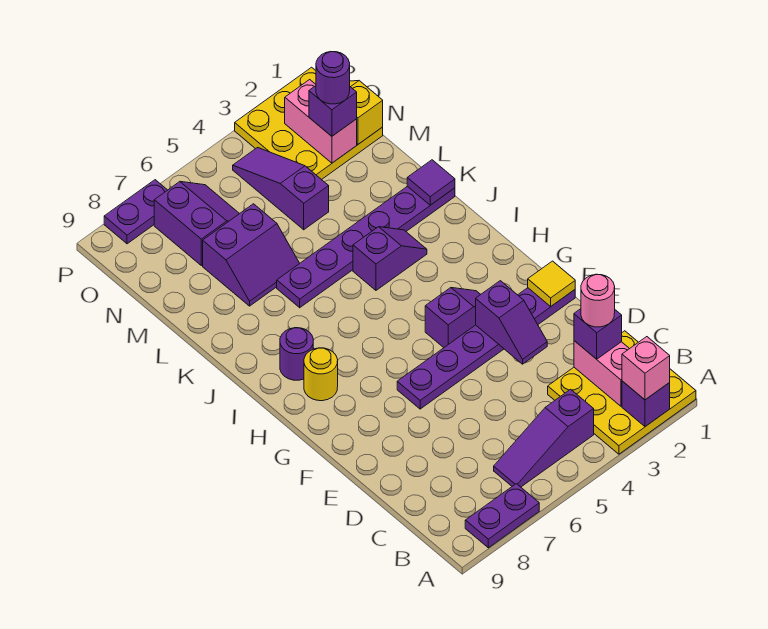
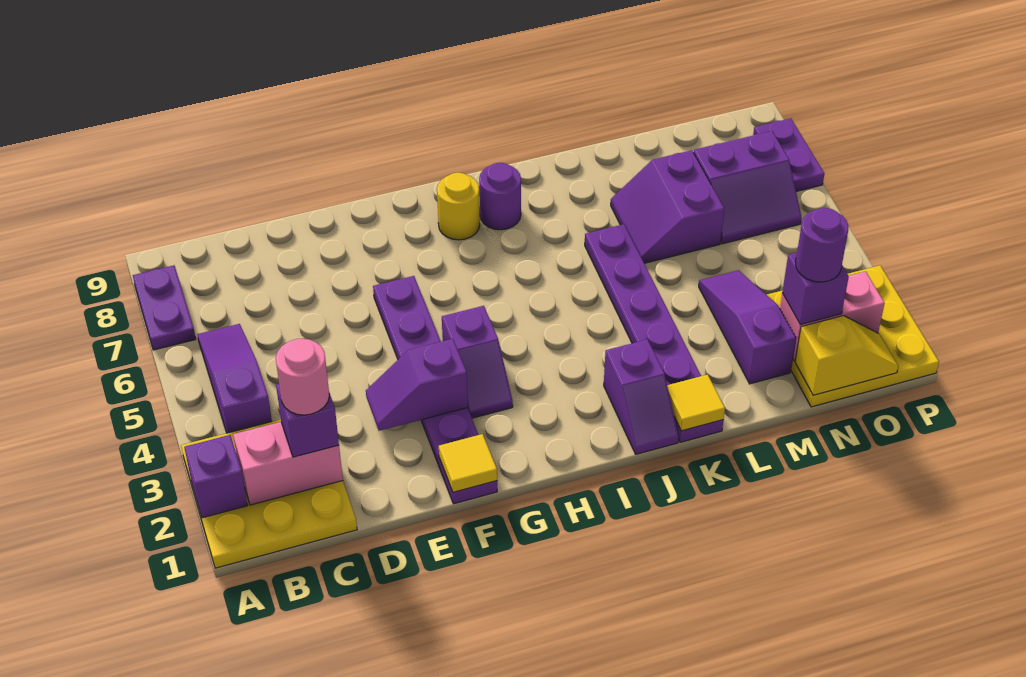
pink 1x1 brick [622,337,670,400] -> none
purple 1x2 slope [353,227,427,290] -> purple 1x2 slope moved to [604,340,679,454]
purple 1x1 tile [407,160,455,205] -> yellow 1x1 tile [667,375,725,431]
purple 1x3 slope [233,148,329,230] -> purple 1x3 slope turned to [699,270,796,384]

